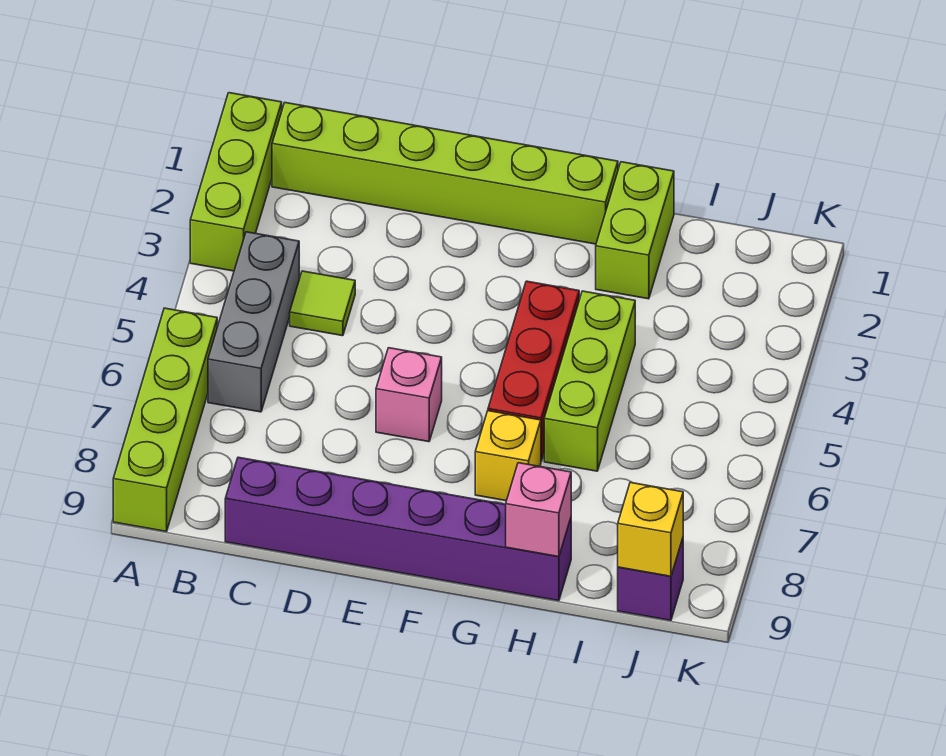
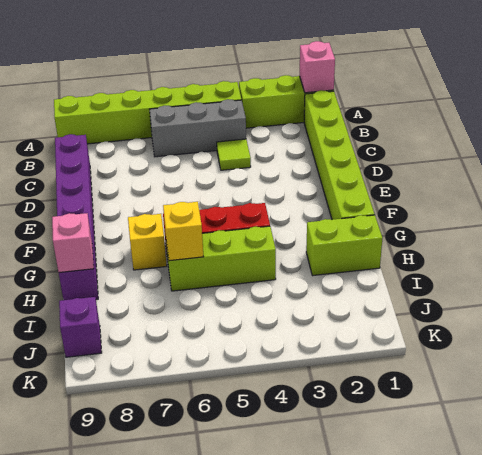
lime 1x4 brick [113,308,217,532] -> lime 1x6 brick [54,81,241,144]
pink 1x1 brick [376,348,442,442] -> pink 1x1 brick moved to [300,41,335,93]
yellow 1x1 brick [618,482,683,576] -> yellow 1x1 brick moved to [163,202,203,261]

